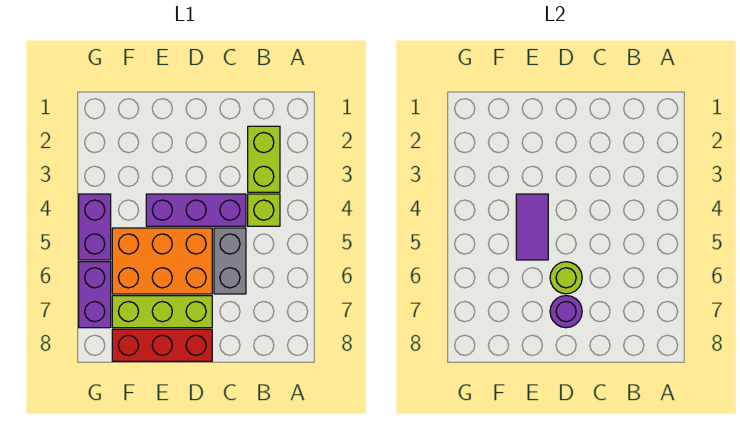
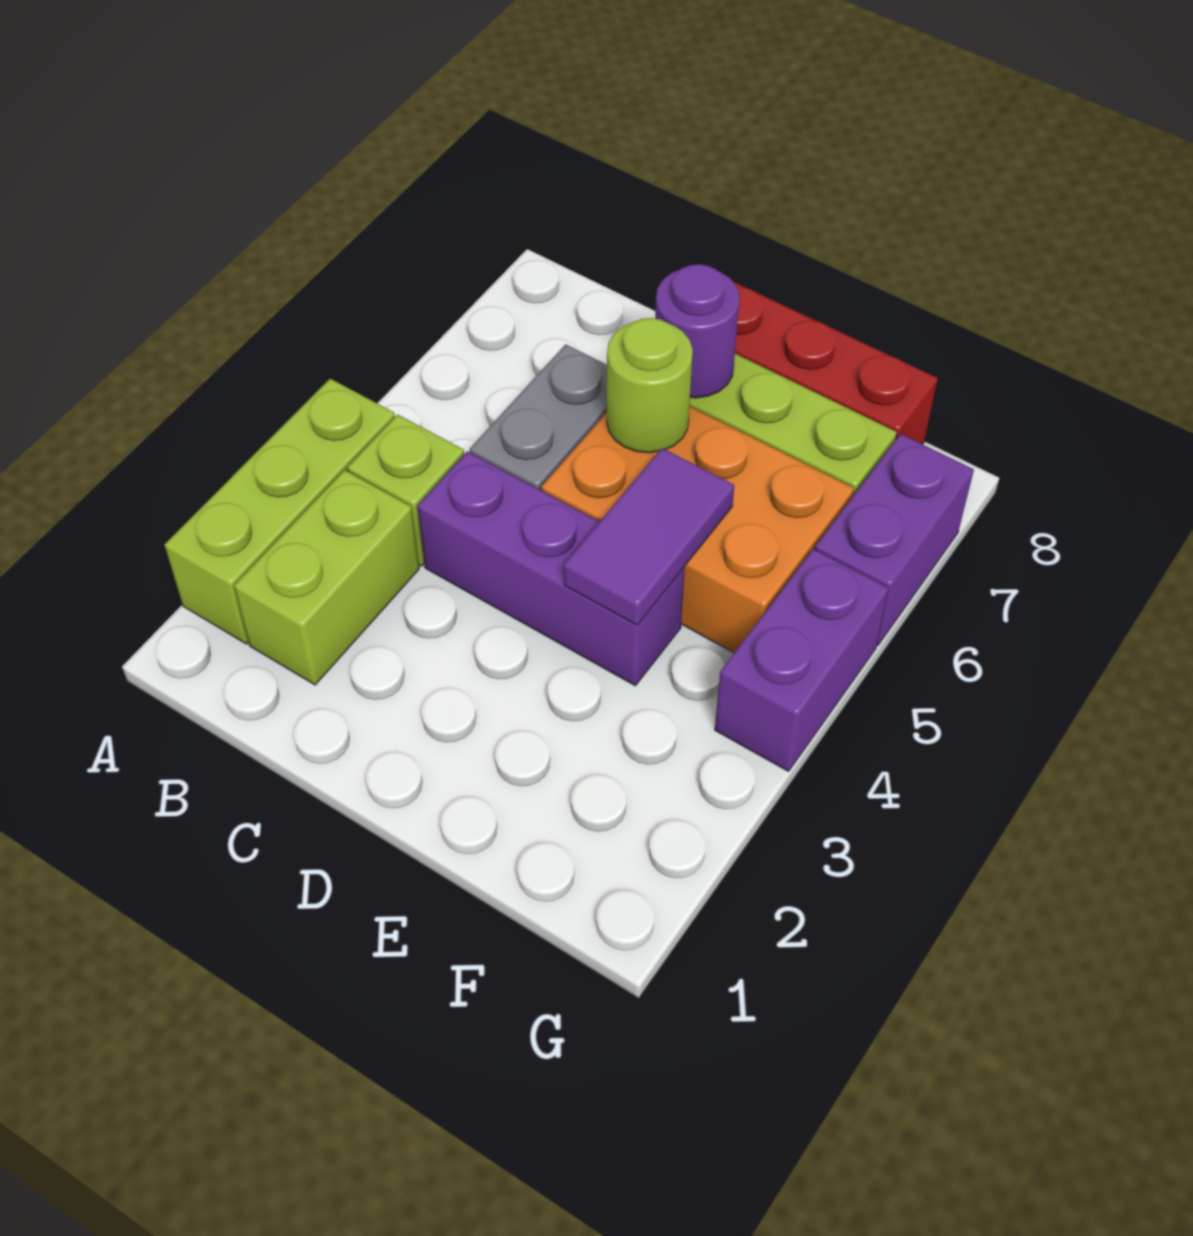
none -> lime 1x3 brick [164,379,395,644]

